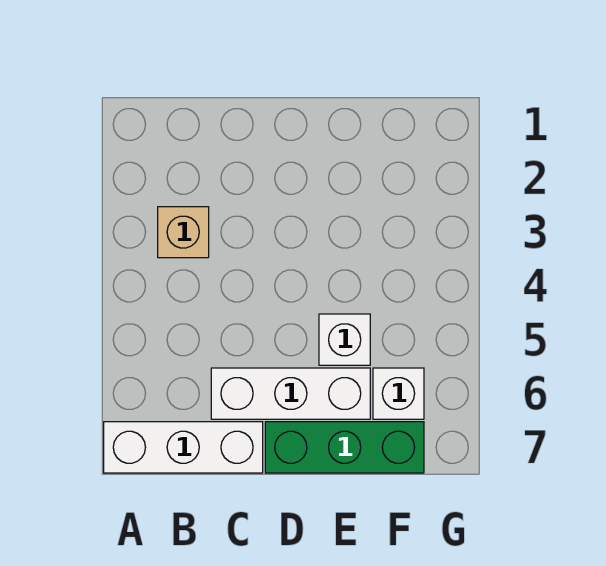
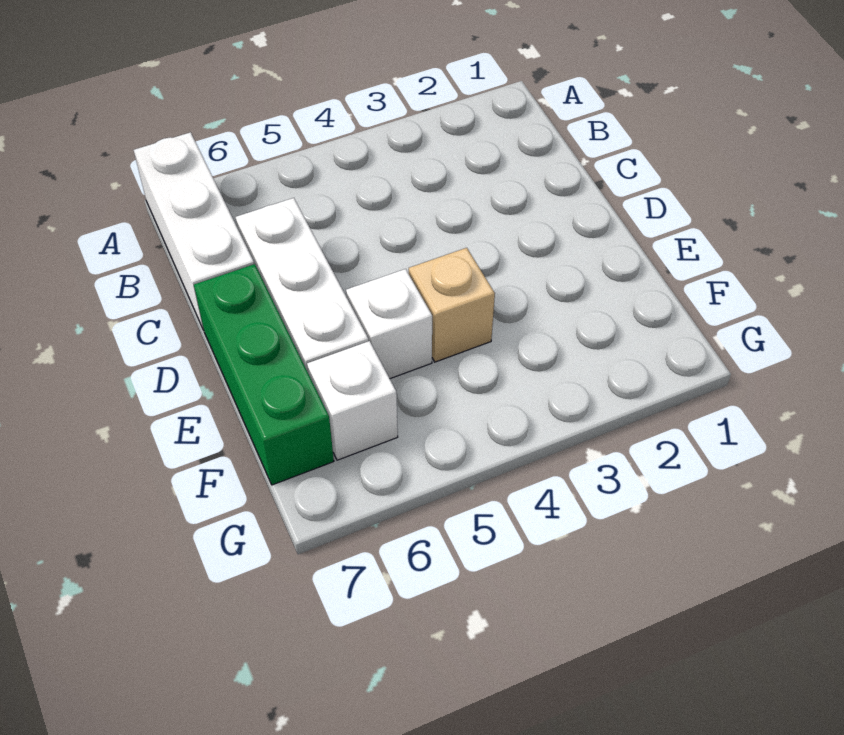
tan 1x1 brick [158,207,209,258] -> tan 1x1 brick moved to [409,248,495,362]

